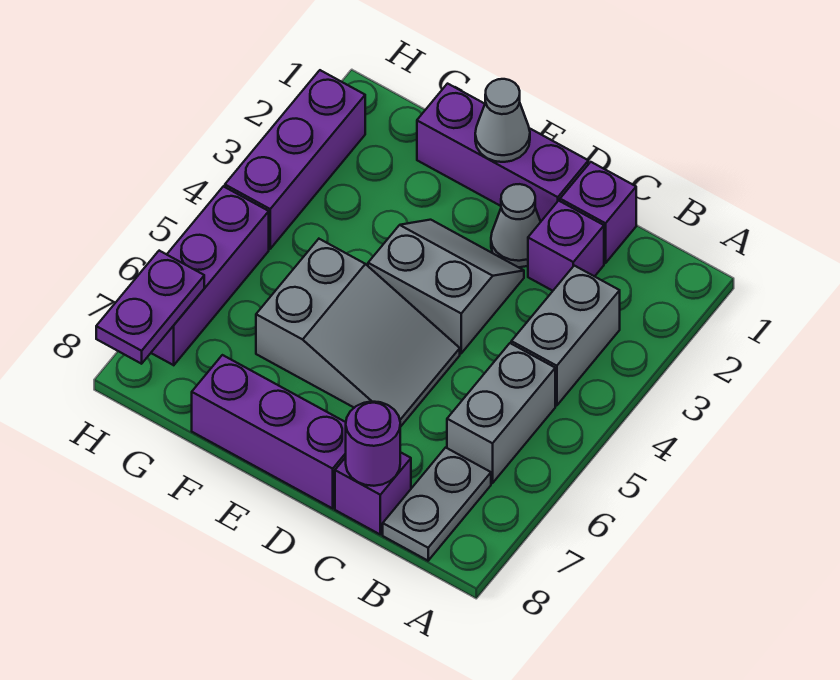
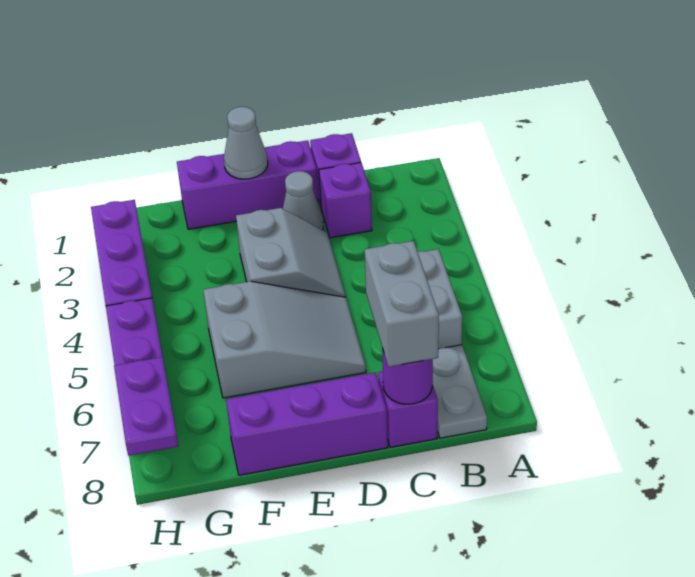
grey 1x2 brick [511,266,620,406] -> grey 1x2 brick moved to [365,241,439,367]
grey 2x2 slope [368,220,524,353] -> grey 2x2 slope turned to [236,208,346,297]

